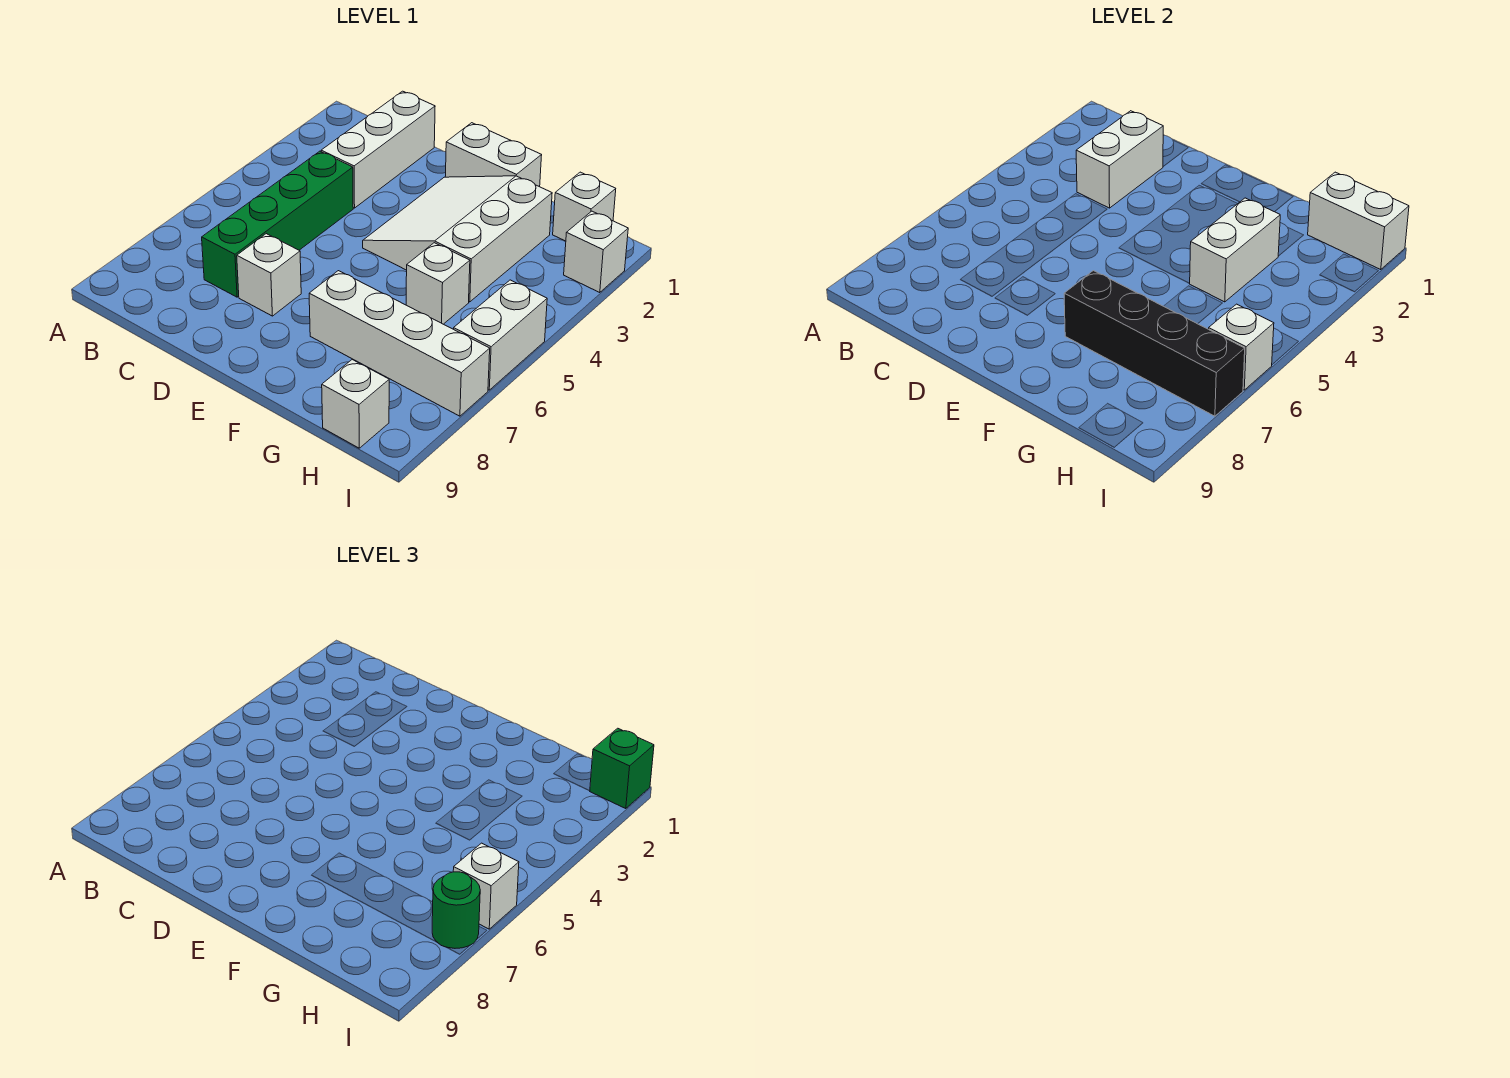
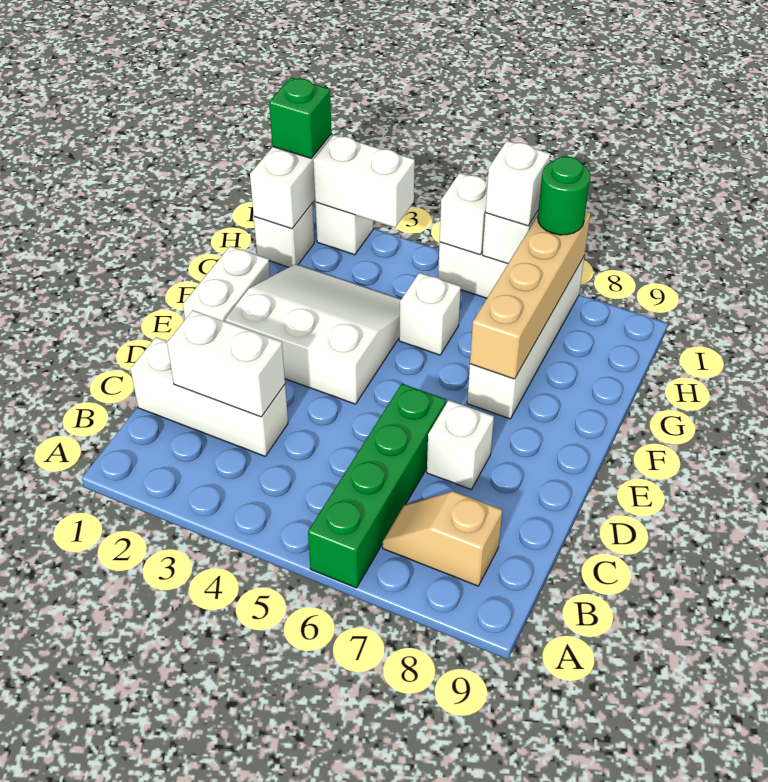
none -> tan 1x2 slope [383,491,502,586]
green 1x4 brick [202,151,353,297] -> green 1x4 brick turned to [308,384,446,588]
white 3x3 slope [363,176,552,302] -> white 3x3 slope turned to [225,264,401,404]
black 1x4 brick [1064,271,1245,416] -> tan 1x4 brick [470,211,591,379]
white 1x2 brick [1190,198,1280,302] -> white 1x2 brick moved to [313,135,415,227]
white 1x1 brick [322,360,389,448] -> white 1x1 brick moved to [440,173,488,255]

